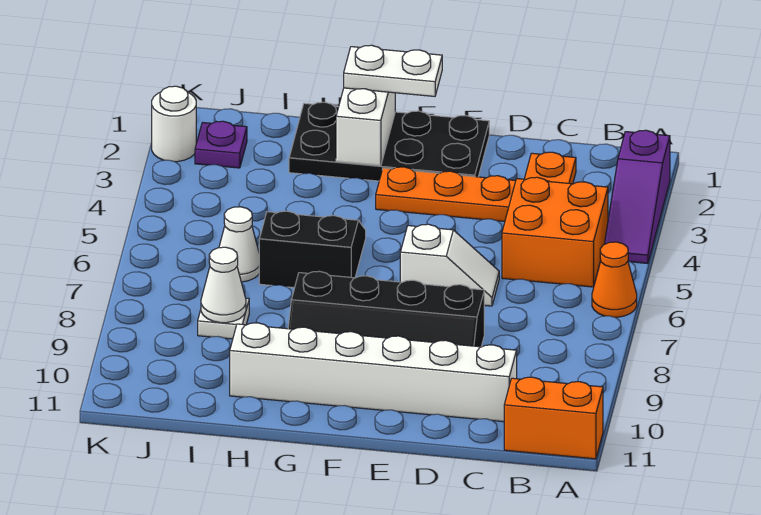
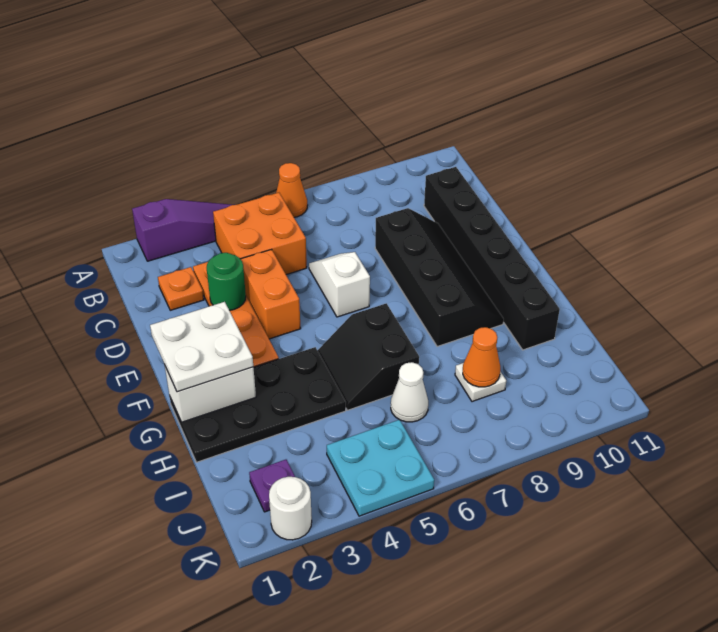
orange 1x2 brick [504,377,603,459] -> orange 1x2 brick moved to [241,249,301,339]
white 1x6 brick [230,323,517,422] -> black 1x6 brick [424,167,560,350]
none -> green 1x1 round brick [207,253,246,310]
black 2x4 plate [289,102,489,181] -> black 2x4 plate turned to [170,347,346,462]
white 1x2 plate [344,45,442,96] -> white 2x2 plate [150,302,253,392]
white 1x1 cone [201,247,246,323] -> orange 1x1 cone [463,327,500,387]
none -> cyan 2x2 plate [327,420,434,516]

